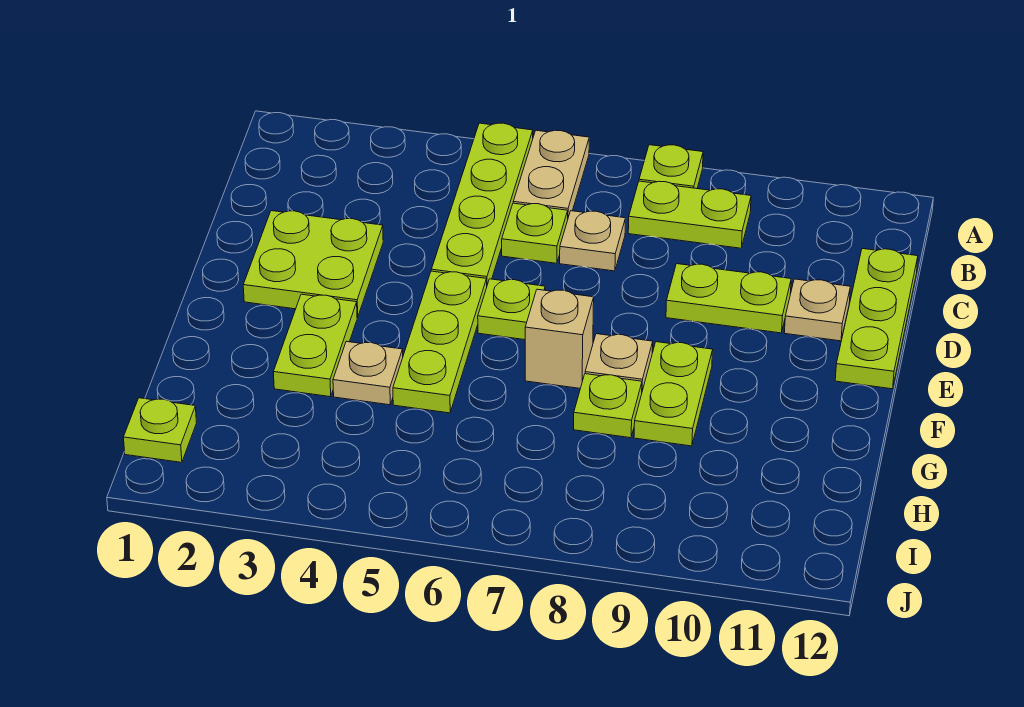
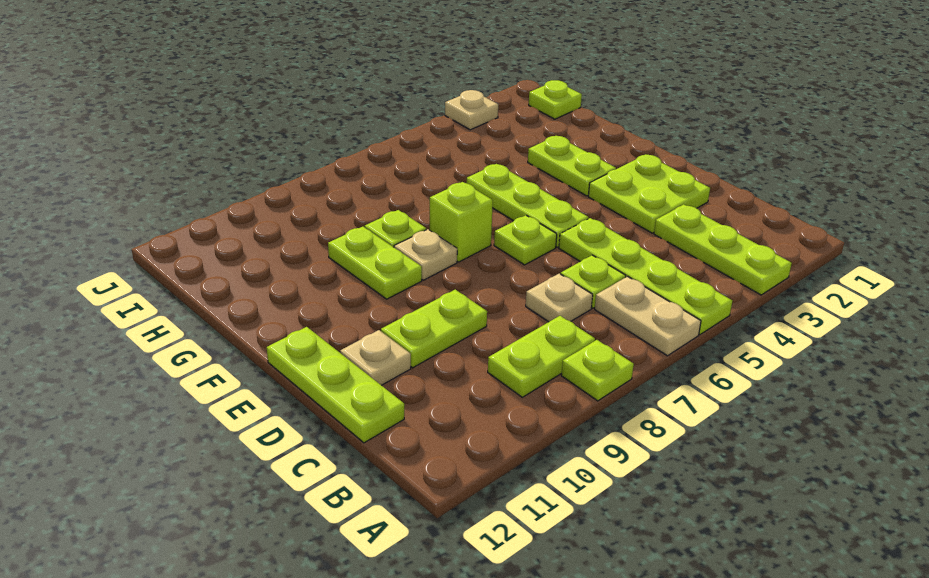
none -> lime 1x3 plate [654,204,792,295]
tan 1x1 brick [525,289,594,388] -> lime 1x1 brick [430,182,493,262]
tan 1x1 plate [333,341,403,405] -> tan 1x1 plate moved to [445,90,498,130]

